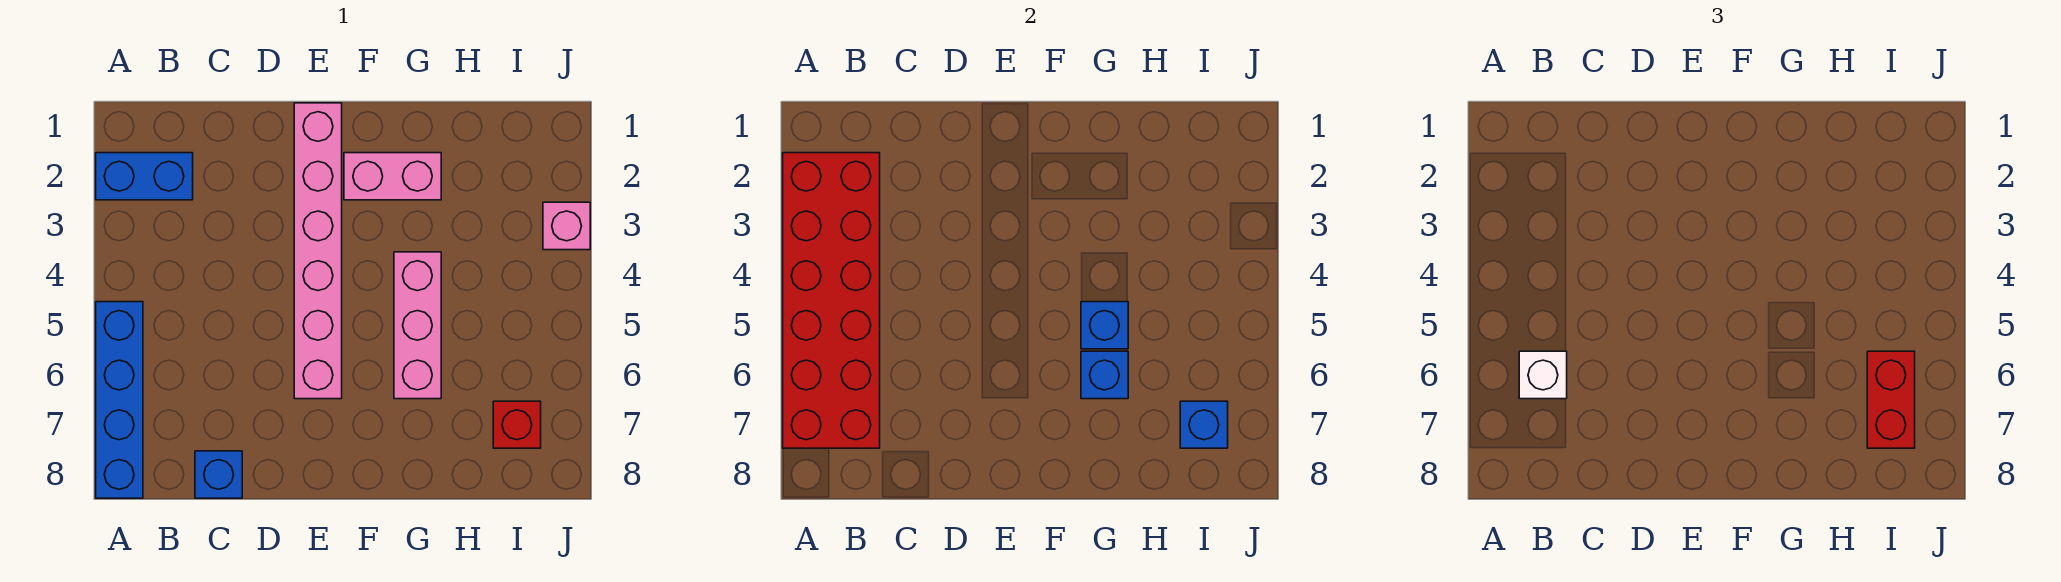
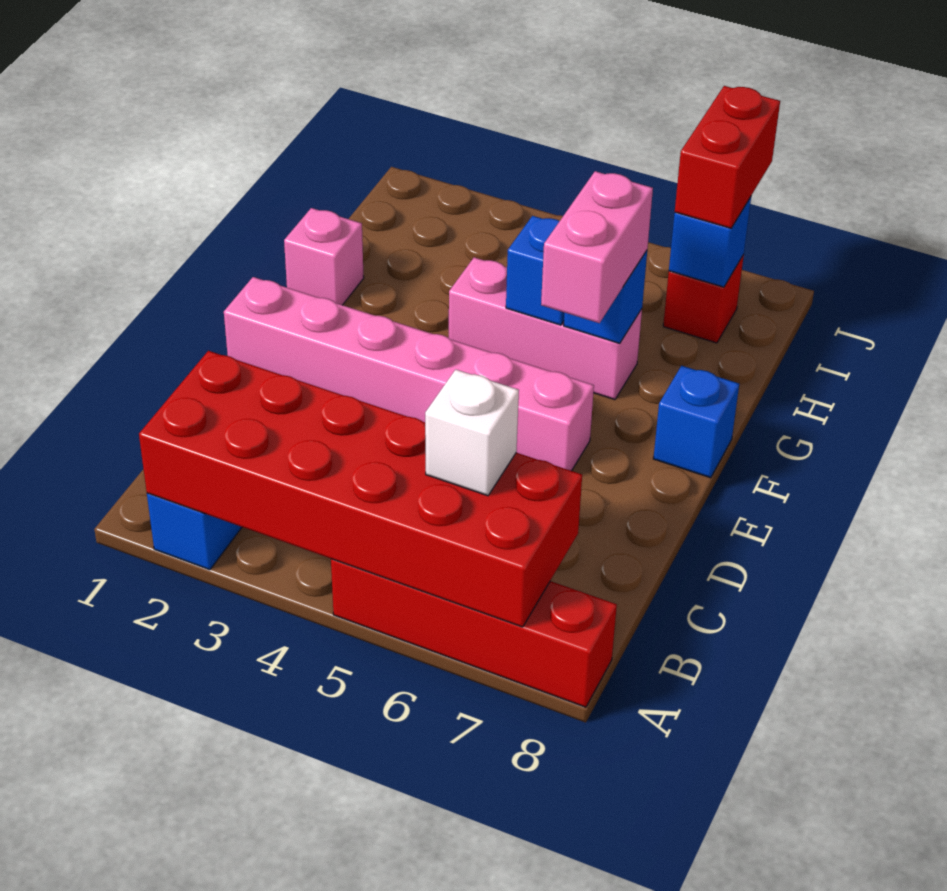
blue 1x4 brick [96,302,143,498] -> red 1x4 brick [331,559,617,707]
blue 1x1 brick [195,451,242,498] -> blue 1x1 brick moved to [653,366,739,478]
pink 1x2 brick [344,153,441,200] -> pink 1x2 brick moved to [541,171,653,323]
red 1x2 brick [1867,351,1915,448] -> red 1x2 brick turned to [675,86,780,228]
pink 1x1 brick [543,202,590,250] -> pink 1x1 brick moved to [284,208,364,305]

